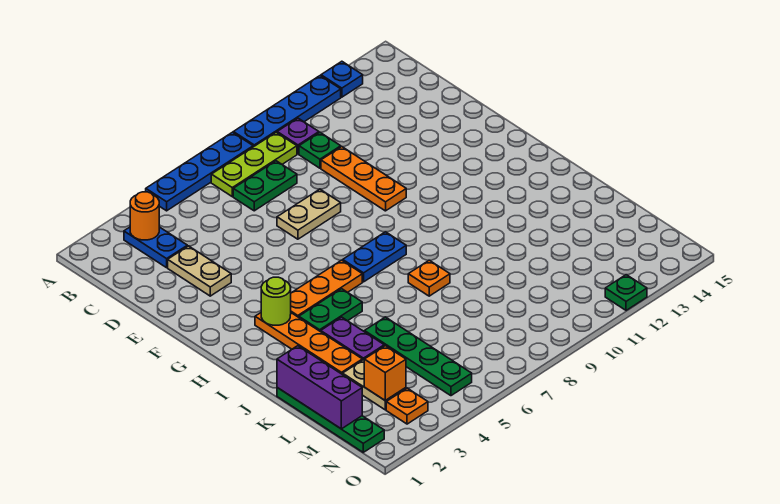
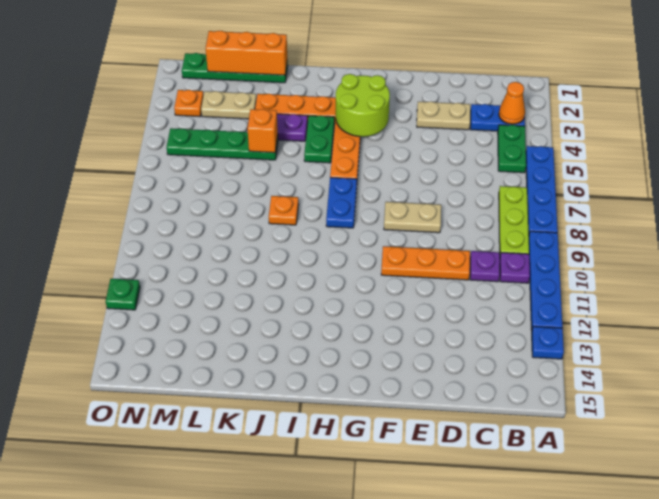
orange 1x1 round brick [130,192,159,240] -> orange 1x1 cone [499,82,525,124]
green 1x2 plate [233,161,297,211] -> green 1x2 plate moved to [498,125,526,173]
green 1x1 plate [299,132,341,168] -> purple 1x1 plate [470,251,500,282]
tan 1x2 plate [277,189,341,239] -> tan 1x2 plate turned to [384,202,441,233]
lime 1x1 round brick [261,277,291,325] -> lime 2x2 round brick [336,74,390,137]
purple 1x3 brick [277,346,362,429] -> orange 1x3 brick [206,31,287,75]
orange 1x1 brick [364,346,406,400] -> orange 1x1 brick moved to [247,109,278,153]

